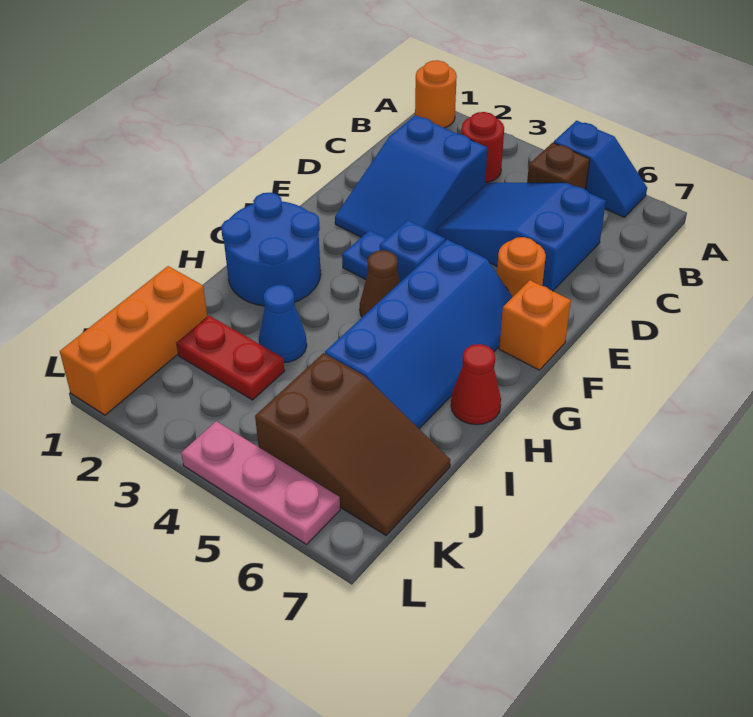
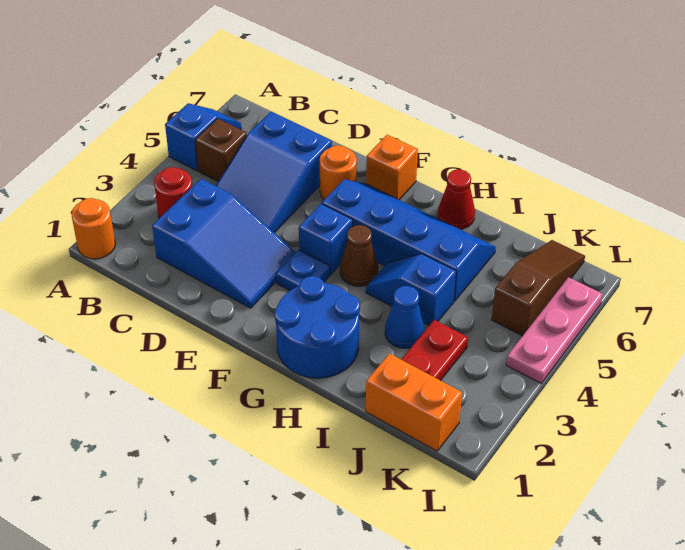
none -> blue 1x2 slope [366,254,456,325]
orange 1x3 brick [60,266,208,415] -> orange 1x2 brick [366,354,462,451]
brown 2x3 slope [255,353,450,535] -> brown 1x3 slope [491,240,585,336]

